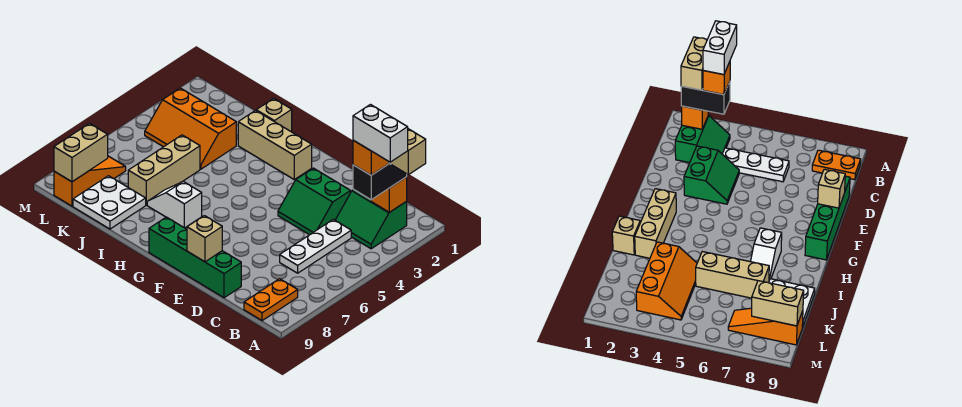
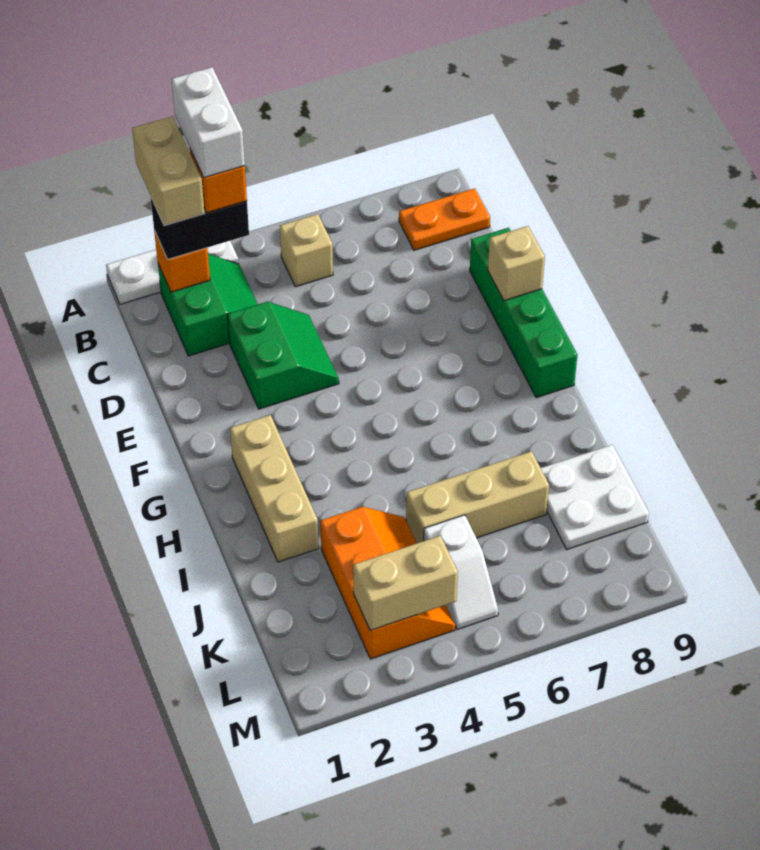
white 1x3 plate [280,219,351,273] -> white 1x3 plate moved to [106,241,239,304]
white 1x2 slope [147,182,202,228] -> white 1x2 slope moved to [424,515,498,629]
tan 1x1 brick [256,98,292,132] -> tan 1x1 brick moved to [280,214,333,287]
orange 1x3 slope [54,156,126,206] -> none
tan 1x2 brick [54,123,108,182] -> tan 1x2 brick moved to [353,536,458,631]

